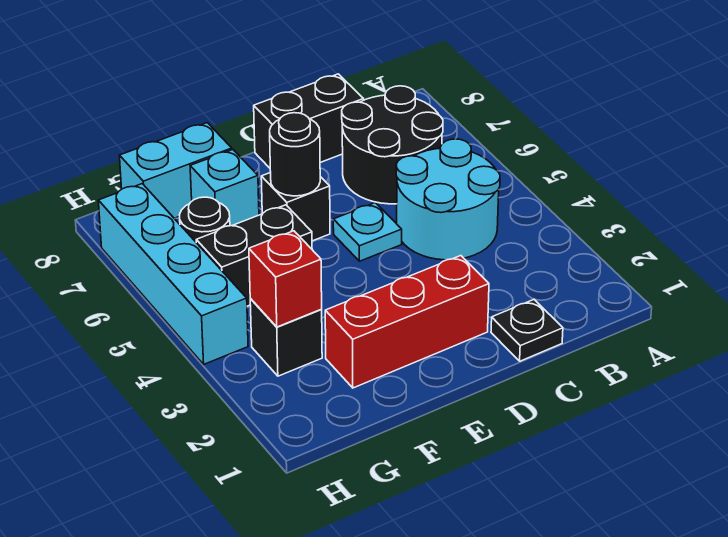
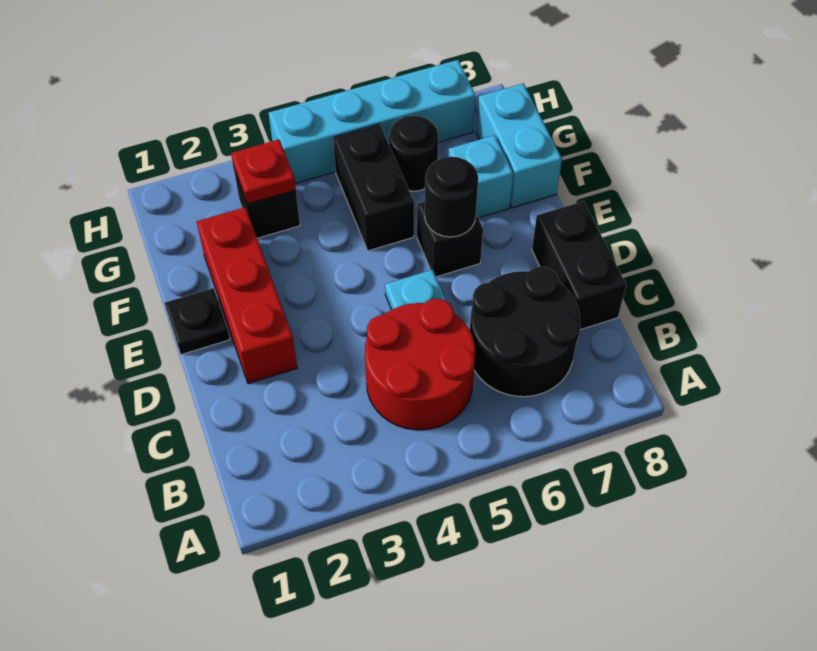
cyan 2x2 round brick [396,139,500,260] -> red 2x2 round brick [365,299,475,430]
black 1x1 plate [491,300,563,361] -> black 1x1 plate moved to [165,288,230,355]
red 1x1 brick [249,231,322,327] -> red 1x1 plate [231,139,296,204]

